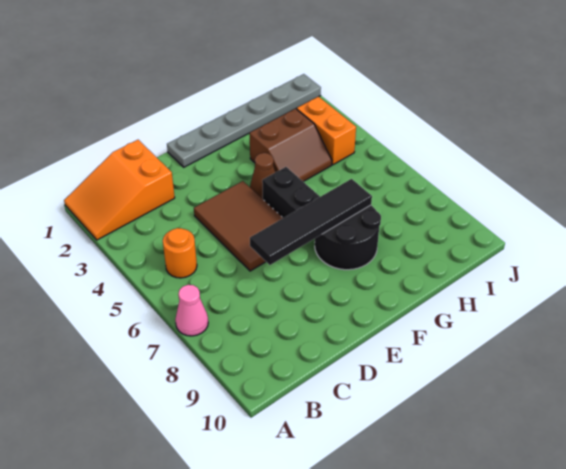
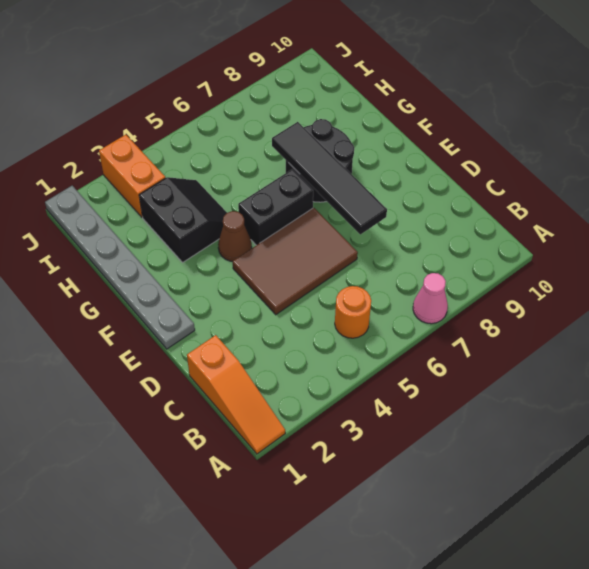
orange 2x3 slope [64,140,175,240] -> orange 1x3 slope [187,335,285,454]
brown 2x2 slope [249,109,332,182] -> black 2x2 slope [139,177,227,262]
orange 1x2 brick [297,97,356,165] -> orange 1x2 brick turned to [99,135,165,217]

